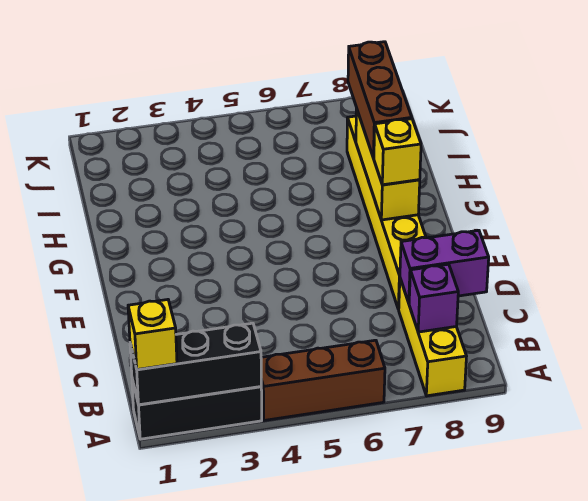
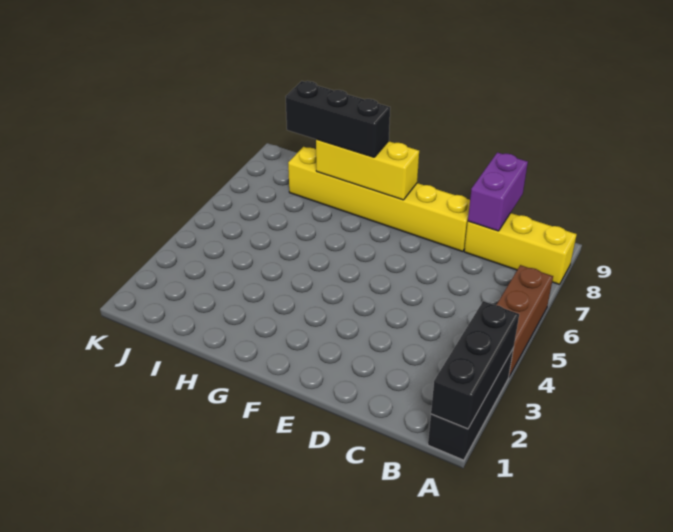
yellow 1x1 brick [128,300,177,370] -> none
purple 1x1 brick [409,264,458,332] -> none
yellow 1x1 brick [374,119,421,185] -> none
brown 1x3 brick [348,42,412,158] -> black 1x3 brick [286,81,390,157]

